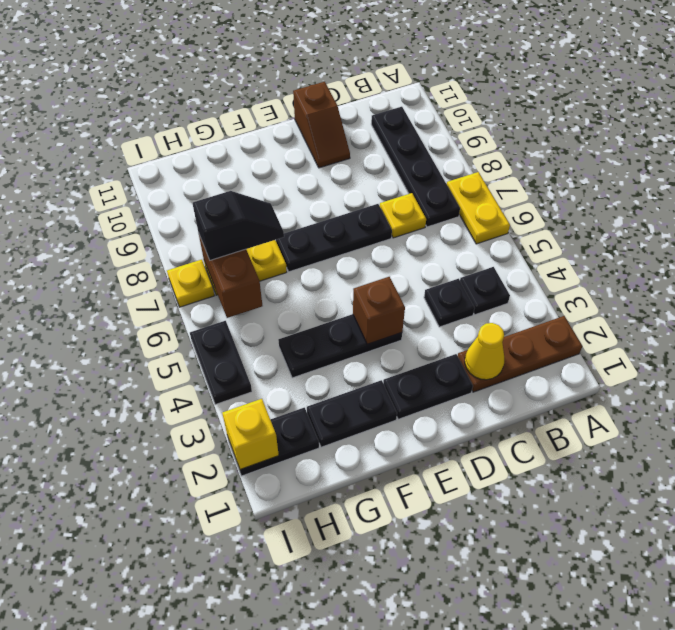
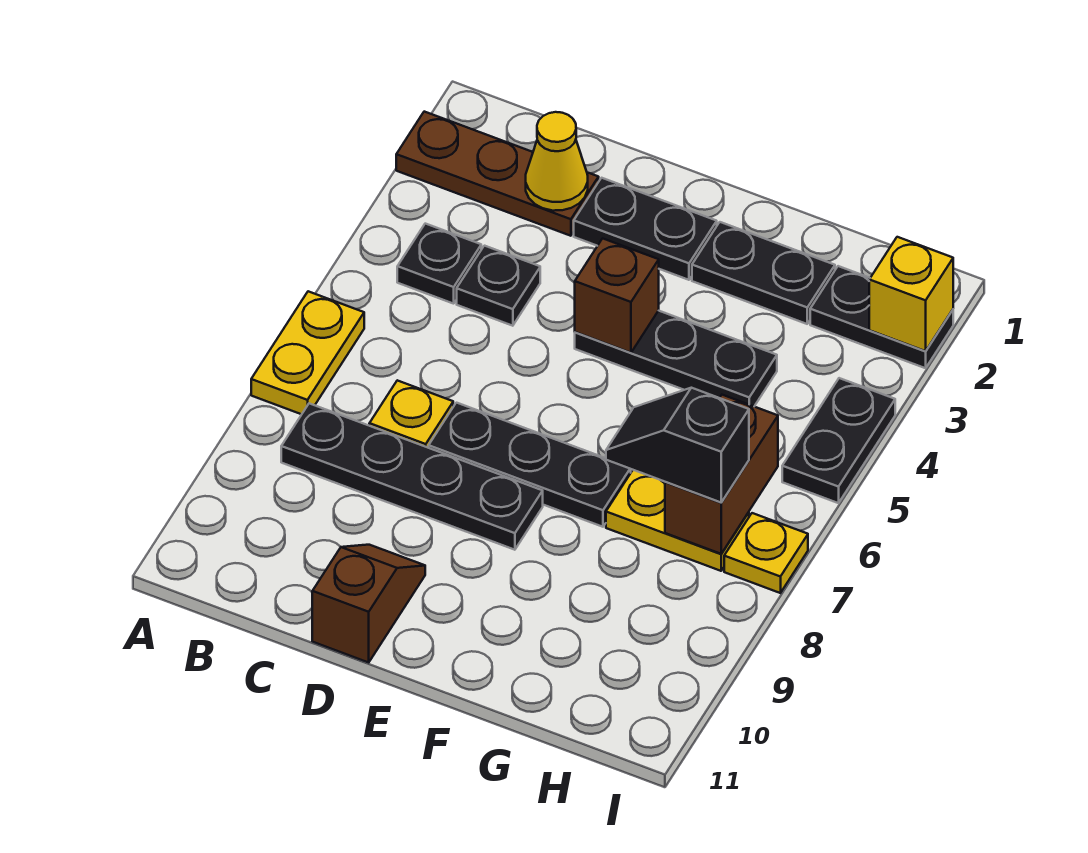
black 1x4 plate [371,107,460,227] -> black 1x4 plate turned to [281,403,543,550]

